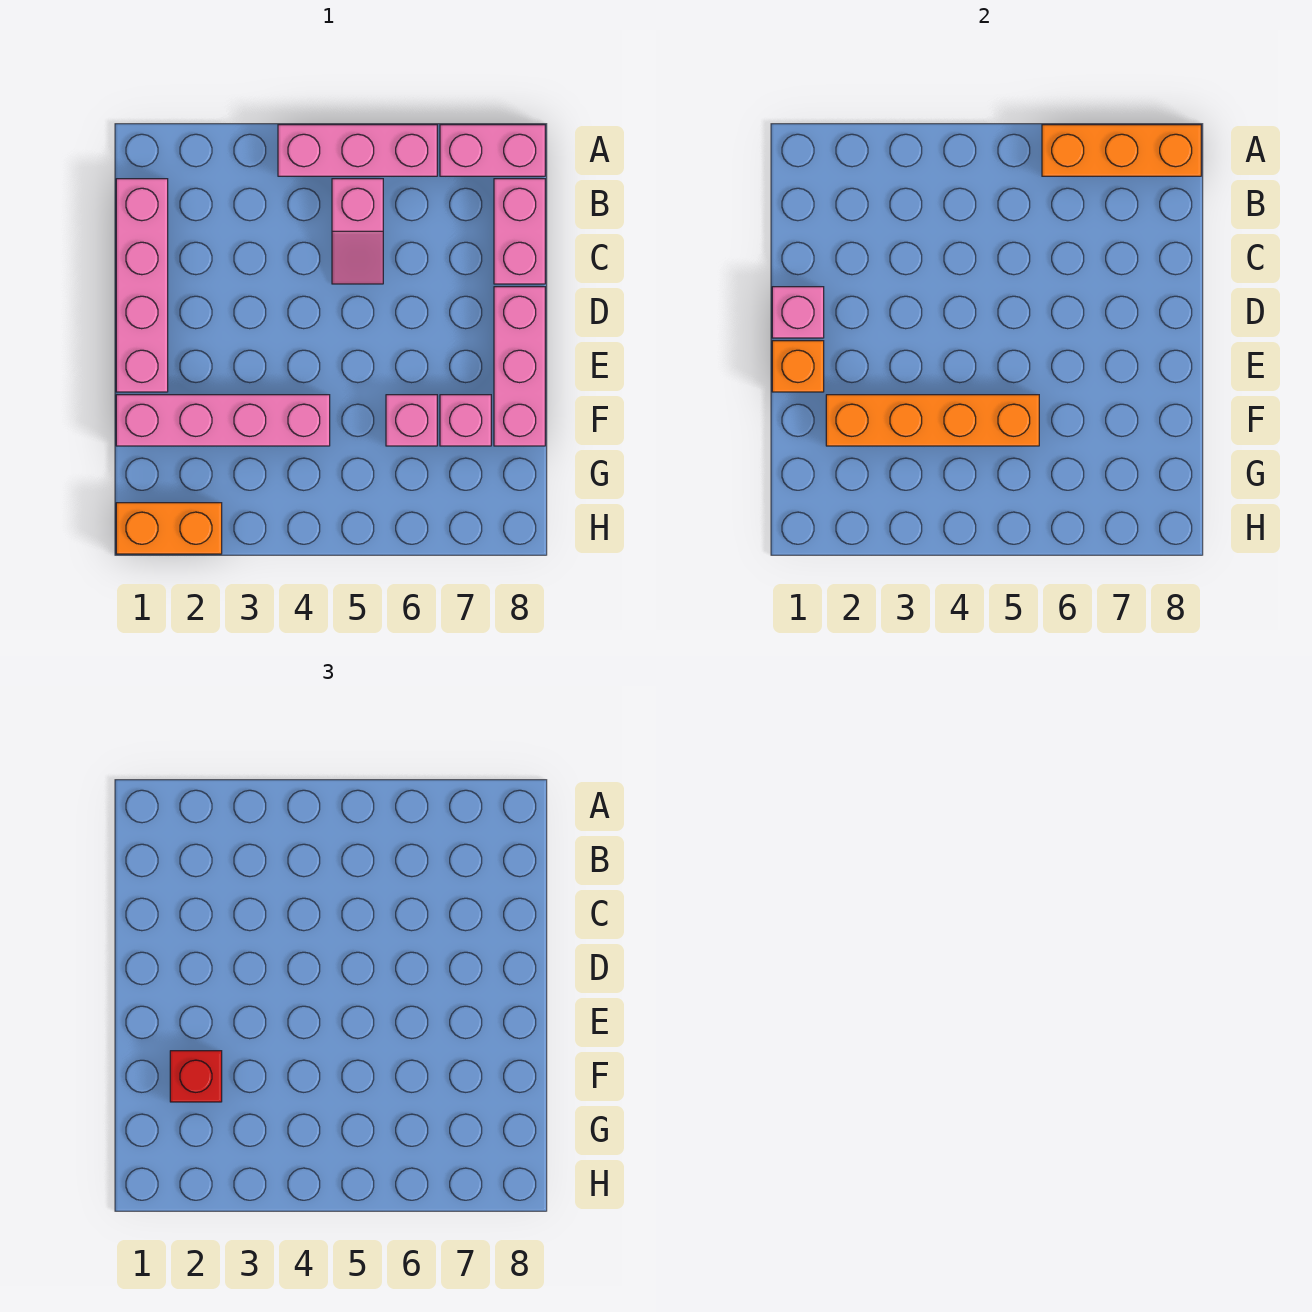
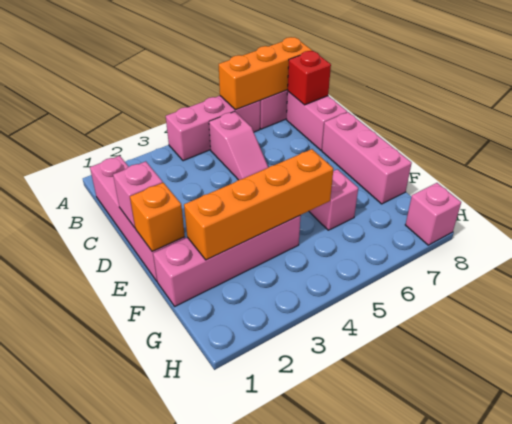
red 1x1 brick [170,1051,222,1102] -> red 1x1 brick moved to [288,51,331,105]
pink 1x1 brick [440,395,491,446] -> pink 1x1 brick moved to [405,183,461,245]
orange 1x2 brick [116,503,222,554] -> none

